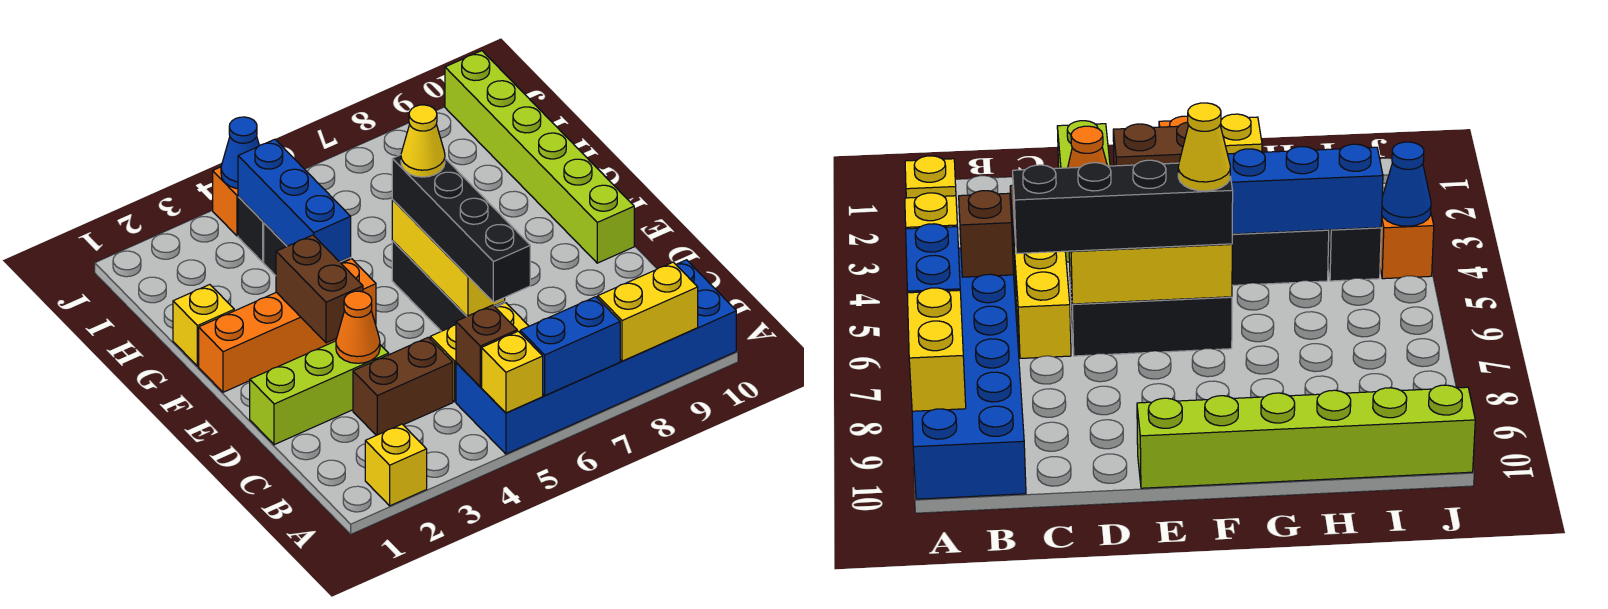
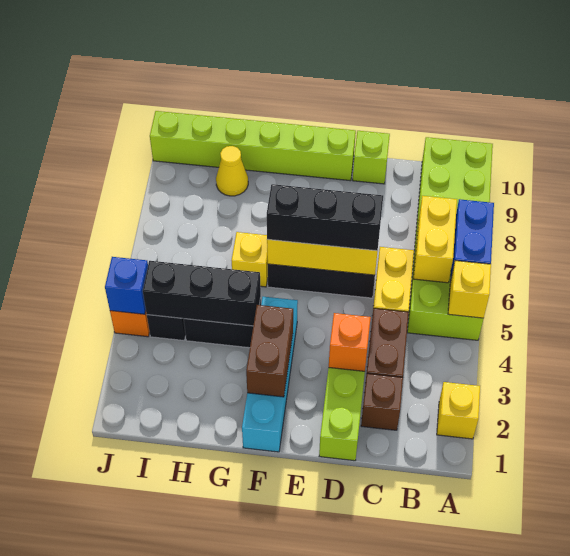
blue 2x6 brick [456,260,736,454] -> lime 2x6 brick [407,137,493,340]
yellow 1x2 brick [598,262,698,361] -> yellow 1x2 brick moved to [413,196,457,283]
brown 1x1 brick [456,305,517,387] -> brown 1x1 brick moved to [361,374,403,430]
black 1x4 brick [392,155,530,302] -> black 1x3 brick [267,184,383,251]
orange 1x1 cone [336,291,380,363] -> orange 1x1 brick [329,313,371,371]
none -> lime 1x1 brick [353,131,390,184]
brown 1x2 brick [276,235,363,343] -> brown 1x2 brick turned to [246,305,293,397]
orange 1x4 brick [199,259,376,392] -> cyan 1x4 brick [242,297,298,452]
yellow 1x1 cone [401,105,445,177] -> yellow 1x1 cone moved to [216,146,248,196]
yellow 1x1 brick [173,285,234,366] -> yellow 1x1 brick moved to [231,232,268,287]
blue 1x3 brick [238,139,351,262] -> black 1x3 brick [143,261,261,326]
blue 1x1 cone [221,117,259,189] -> blue 1x1 brick [105,257,148,314]

